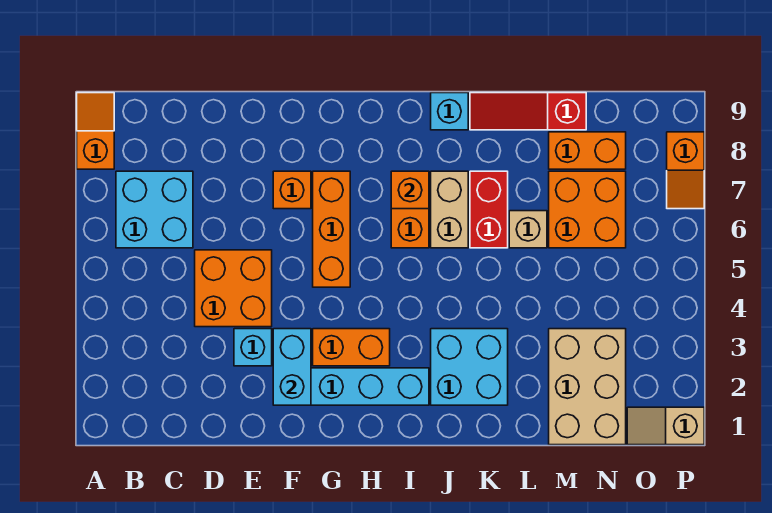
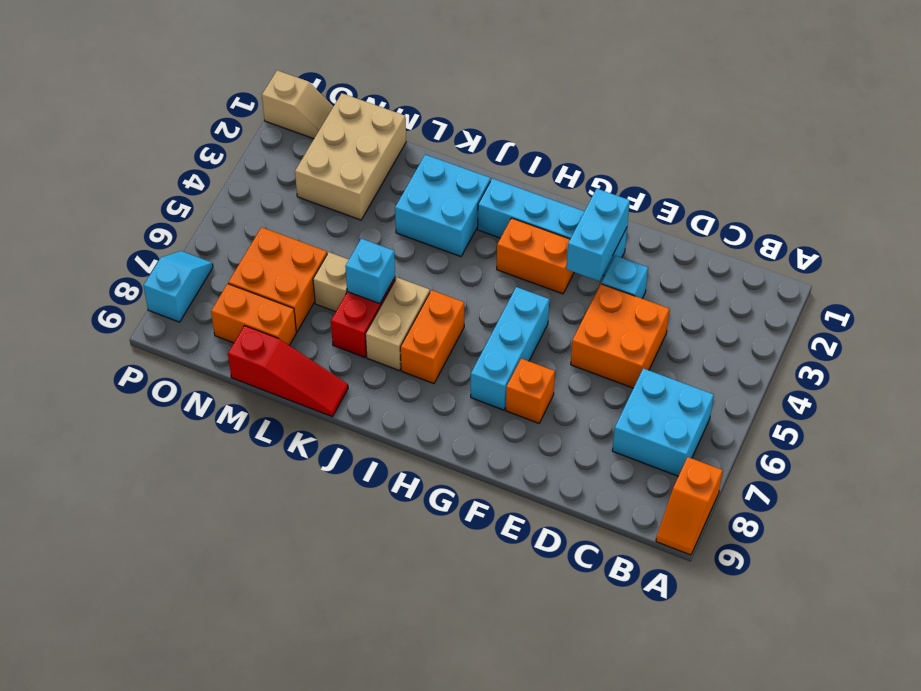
orange 1x3 brick [313,171,350,287] -> cyan 1x3 brick [471,287,549,410]
orange 1x1 brick [391,171,429,209] -> none
cyan 1x1 brick [431,93,468,130] -> cyan 1x1 brick moved to [345,239,395,304]
orange 1x2 slope [667,132,704,209] -> cyan 1x2 slope [143,251,213,322]

